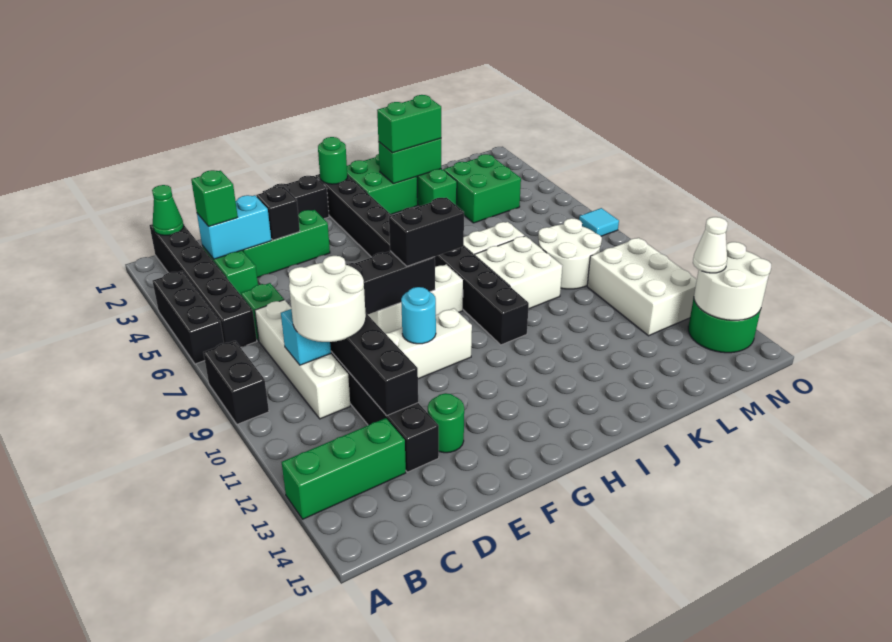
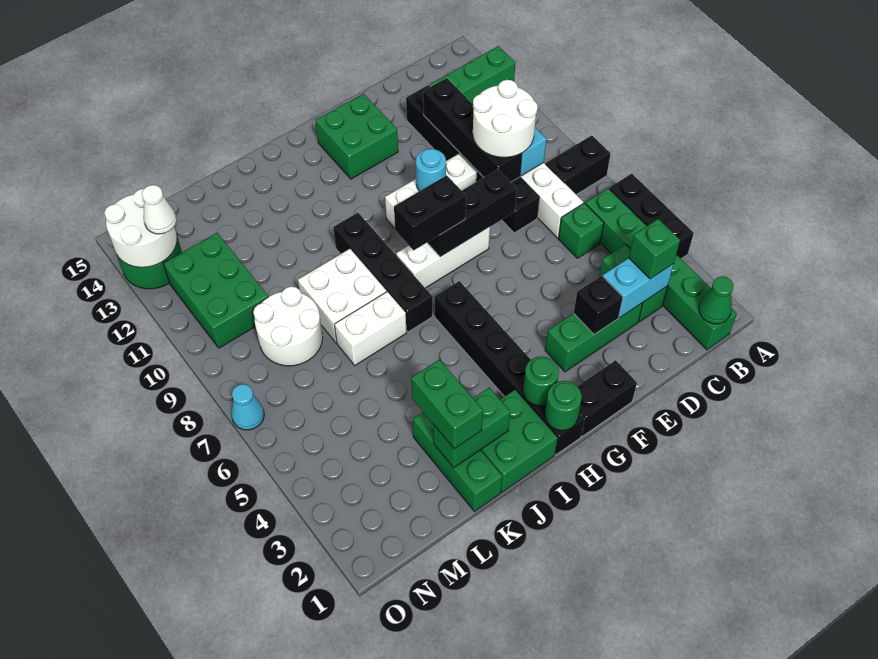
black 1x2 brick [203,341,269,424] -> black 1x2 brick turned to [546,135,611,195]
black 1x6 brick [150,224,257,347] -> green 1x6 brick [585,188,737,350]
green 1x1 round brick [428,393,464,453] -> green 1x1 round brick moved to [523,356,559,406]
green 1x2 brick [377,95,441,153] -> green 1x2 brick turned to [411,360,483,449]
green 2x2 brick [443,154,521,223] -> green 2x2 brick moved to [316,94,398,179]
white 2x3 brick [587,238,697,336] -> green 2x3 brick [163,233,268,348]
cyan 1x1 tile [579,208,619,236] -> cyan 1x1 cone [231,384,264,430]

